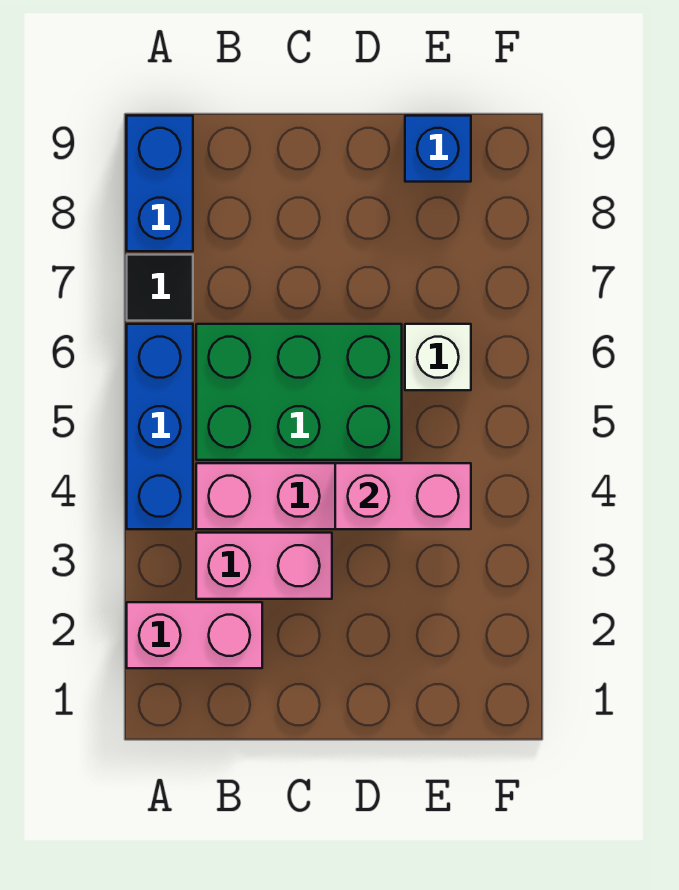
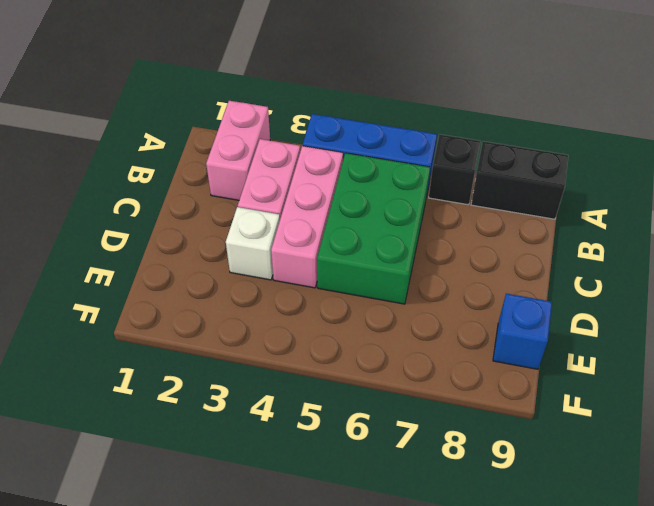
black 1x1 tile [127,255,193,321] -> black 1x1 brick [429,134,480,205]
blue 1x2 brick [127,116,193,251] -> black 1x2 brick [471,141,568,219]
pink 1x2 brick [335,463,471,529] -> none
white 1x1 brick [405,324,471,390] -> white 1x1 brick moved to [226,207,280,280]

